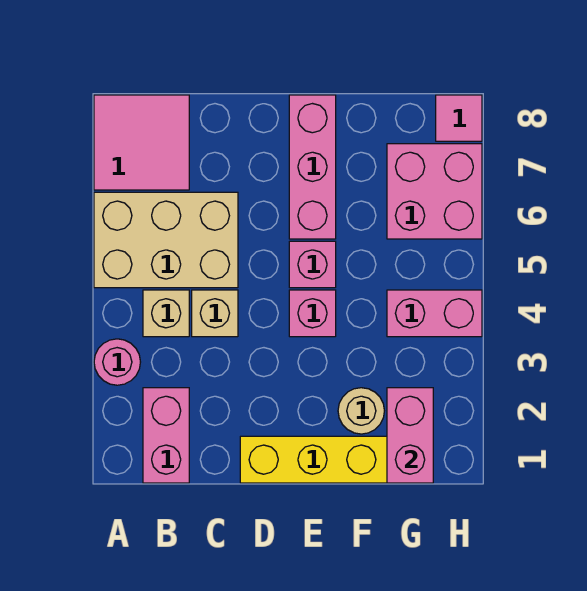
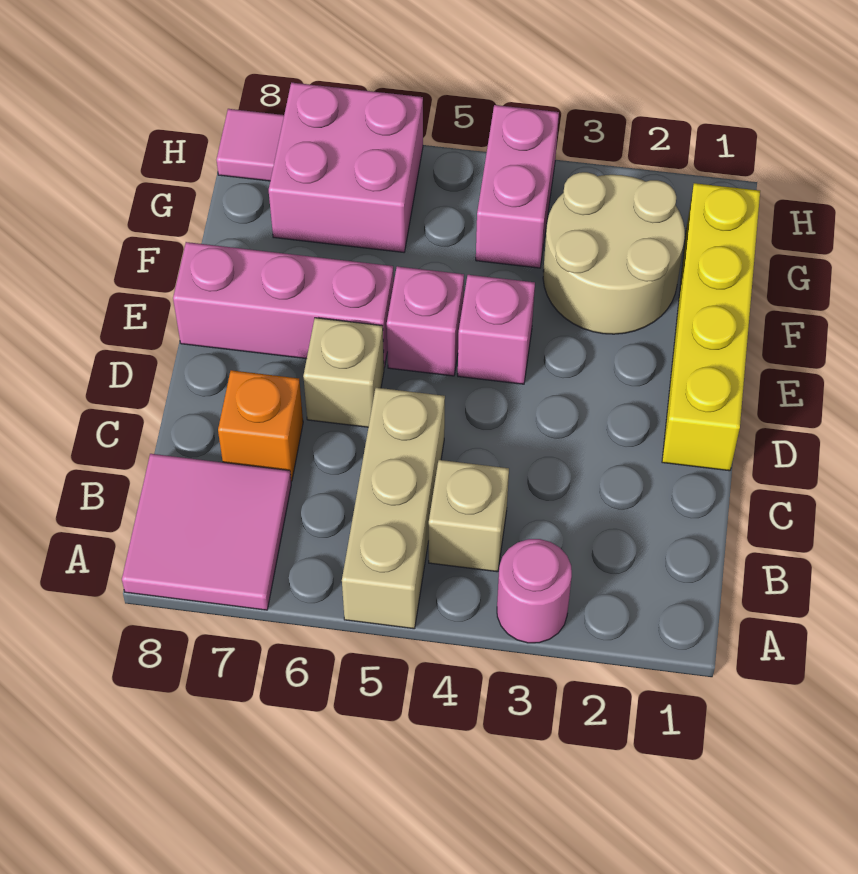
tan 2x3 brick [94,192,238,288] -> tan 1x3 brick [342,388,445,629]
pink 1x2 brick [143,388,189,483] -> none
tan 1x1 brick [192,290,238,337] -> tan 1x1 brick moved to [303,318,384,427]
none -> orange 1x1 brick [218,370,303,481]
tan 1x1 round brick [338,388,384,434] -> tan 2x2 round brick [543,172,685,334]
pink 1x2 brick [387,388,433,483] -> none

